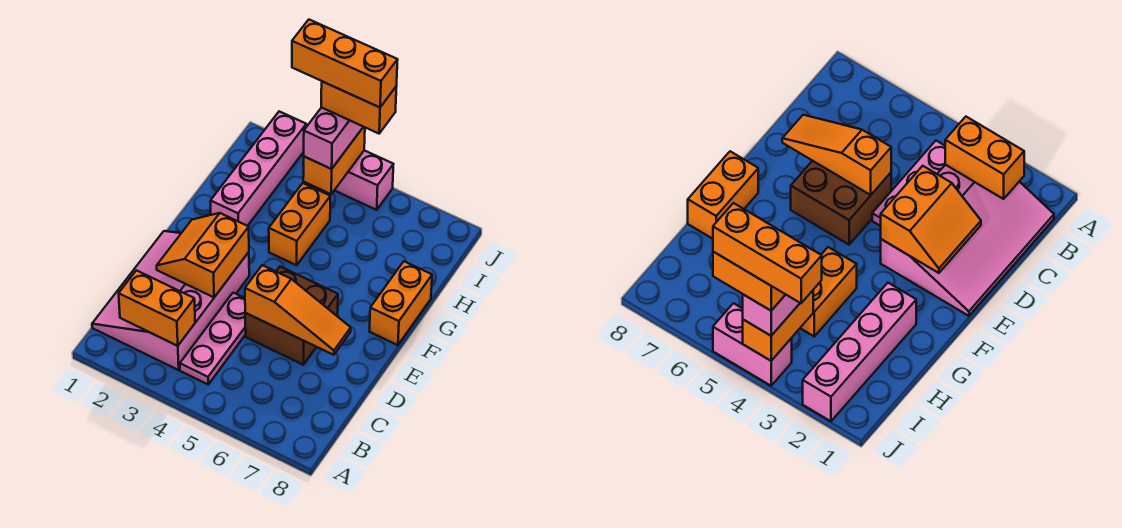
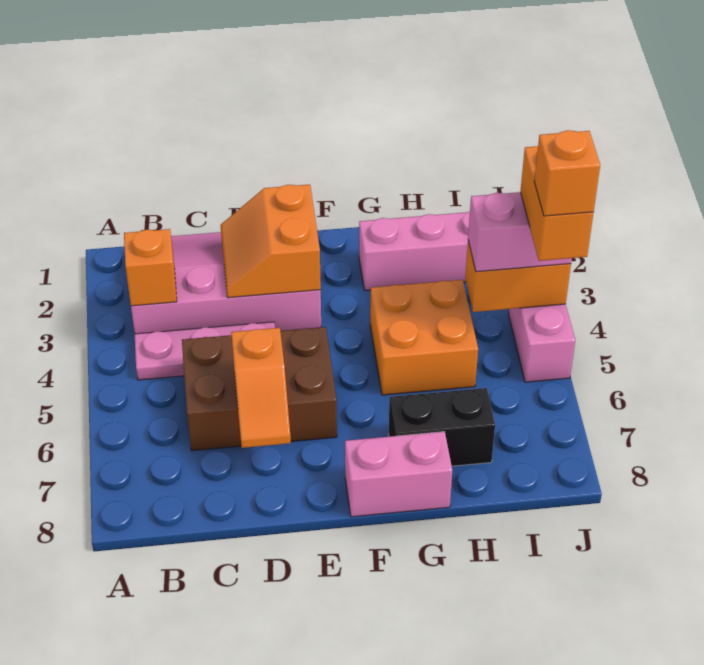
orange 1x2 brick [119,270,195,346] -> orange 1x1 brick [124,229,177,306]
orange 2x2 slope [157,213,249,297] -> orange 2x2 slope turned to [221,184,321,298]
brown 2x2 brick [245,267,338,365] -> brown 2x3 brick [182,327,337,451]
orange 1x3 slope [245,265,351,355] -> orange 1x2 slope [231,328,291,448]
orange 1x2 brick [370,262,432,345] -> pink 1x2 brick [345,432,452,517]
orange 1x2 brick [269,183,330,265] -> orange 2x2 brick [370,280,478,395]
none -> black 1x2 brick [389,388,495,466]
orange 1x3 brick [292,20,398,107] -> orange 1x1 brick [534,130,600,216]

